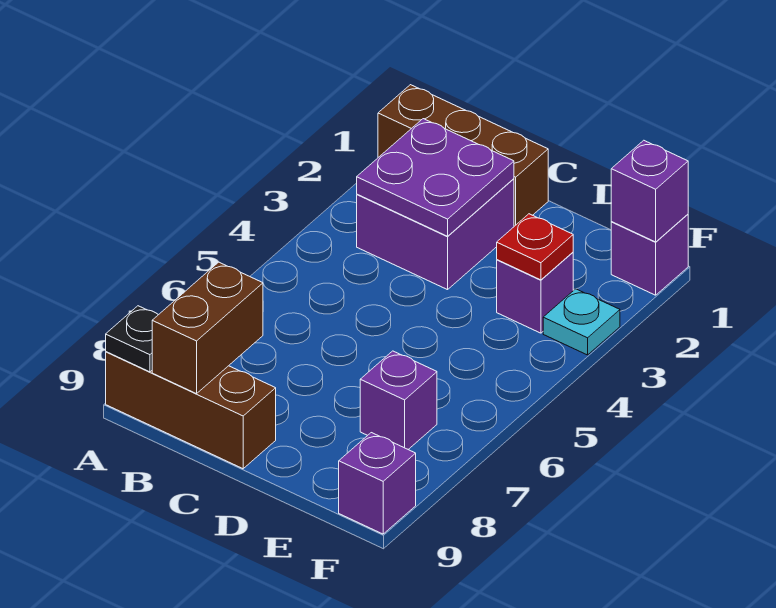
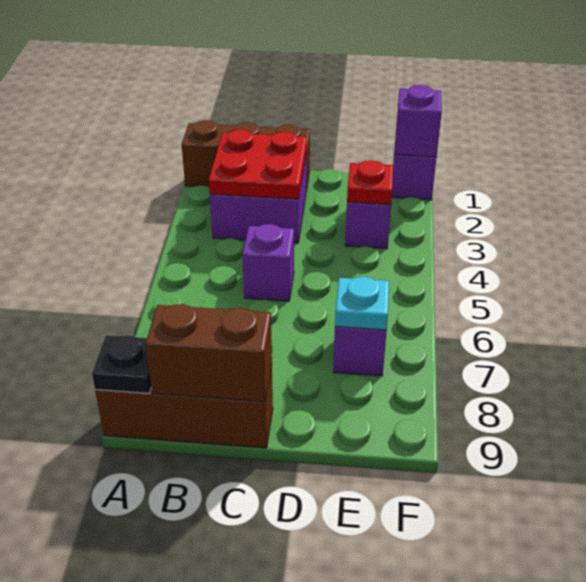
purple 2x2 plate [357,119,514,236] -> red 2x2 plate [209,129,307,199]
brown 1x2 brick [152,262,263,394] -> brown 1x2 brick turned to [145,304,272,402]
cyan 1x1 plate [543,289,620,355] -> cyan 1x1 plate moved to [335,277,389,330]
purple 1x1 brick [339,433,416,534] -> purple 1x1 brick moved to [242,224,294,301]

